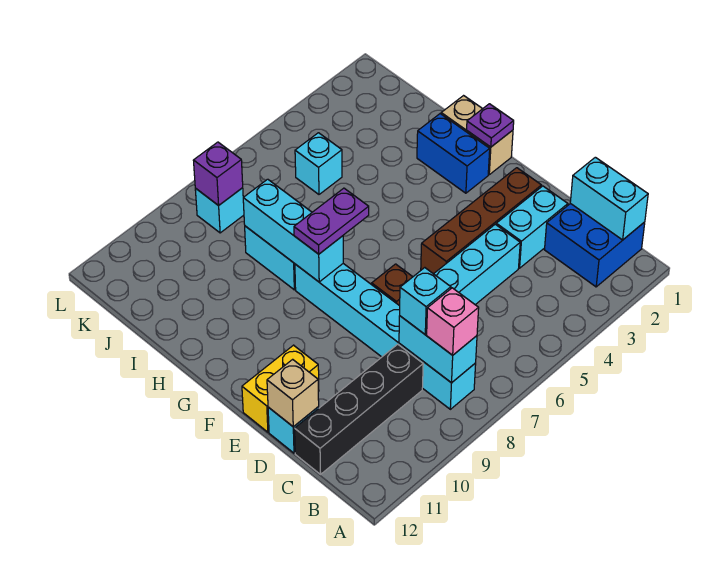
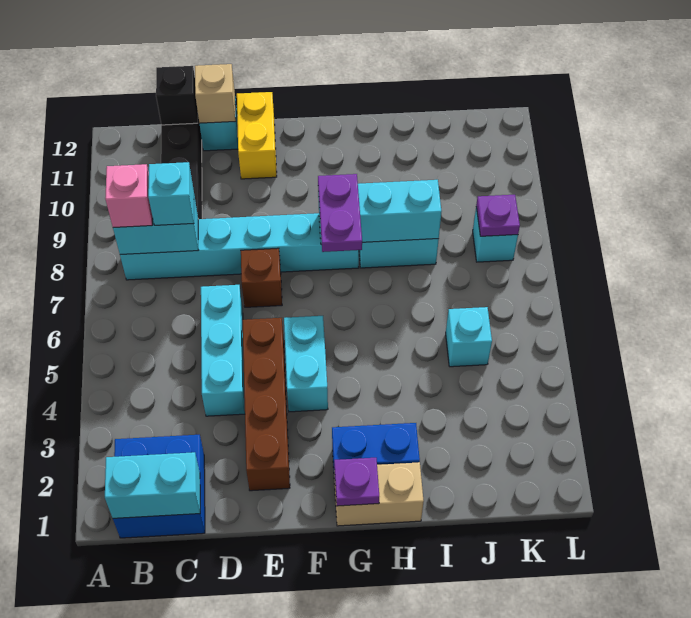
none -> black 1x1 brick [156,66,198,125]
cyan 1x2 brick [496,186,568,268] -> cyan 1x2 brick moved to [284,316,328,412]
purple 1x1 brick [193,142,243,206] -> purple 1x1 plate [476,195,520,236]

